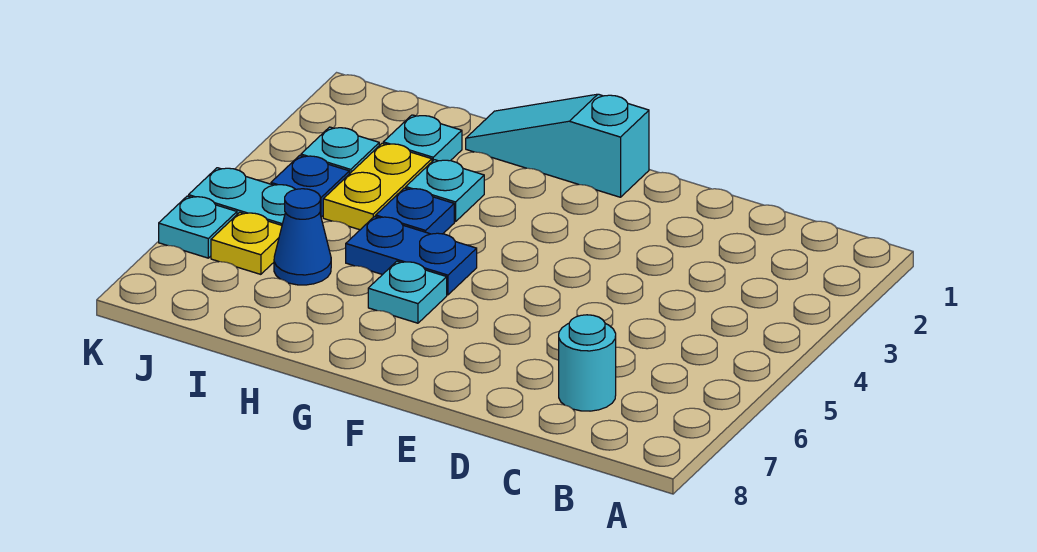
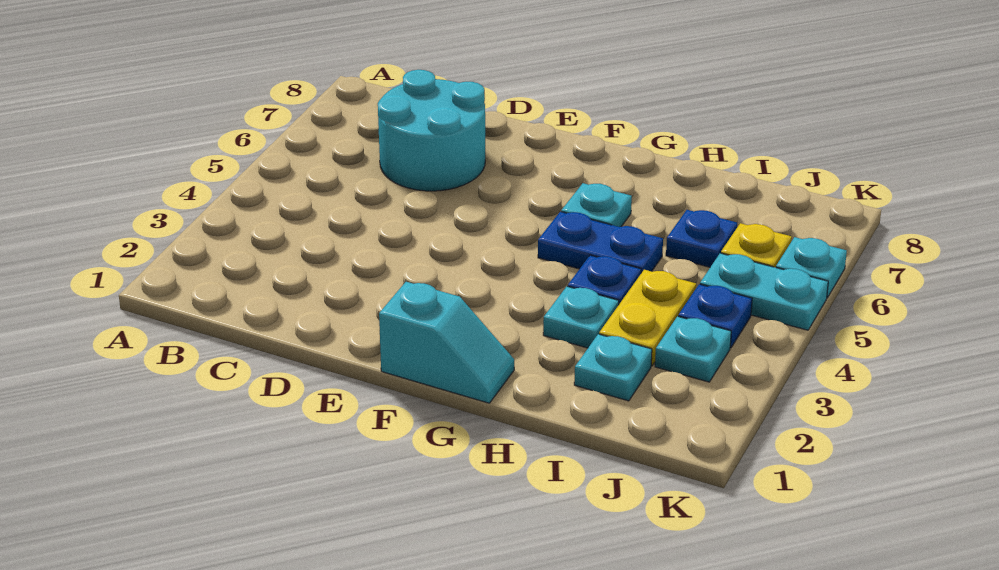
cyan 1x1 round brick [559,315,616,411] -> cyan 2x2 round brick [378,70,485,191]
cyan 1x3 slope [466,94,649,197] -> cyan 1x2 slope [379,282,514,403]
blue 1x1 cone [274,189,331,285] -> blue 1x1 plate [666,210,737,267]

